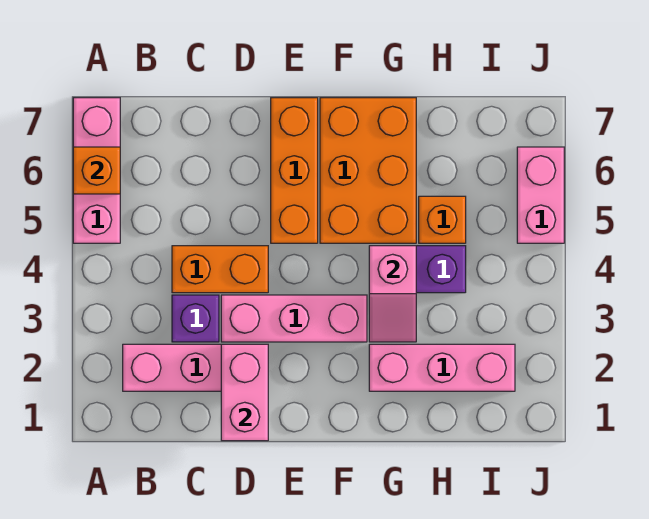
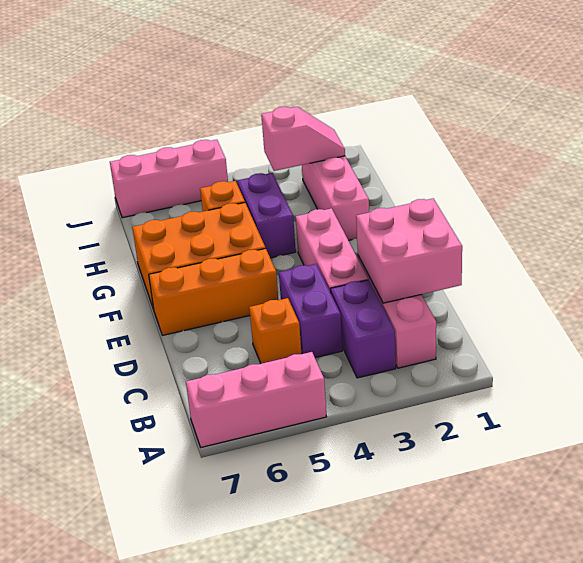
orange 1x1 brick [73,147,120,194] -> orange 1x1 brick moved to [249,298,301,364]
purple 1x1 brick [172,295,219,342] -> purple 1x2 brick [331,280,396,378]
orange 1x2 brick [172,246,268,293] -> purple 1x2 brick [279,264,342,358]
pink 1x2 brick [221,344,268,441] -> pink 2x2 brick [356,199,462,303]
pink 1x2 slope [369,246,416,342] -> pink 1x2 slope moved to [261,107,345,171]
pink 1x2 brick [517,147,564,243] -> pink 1x3 brick [110,140,228,218]

